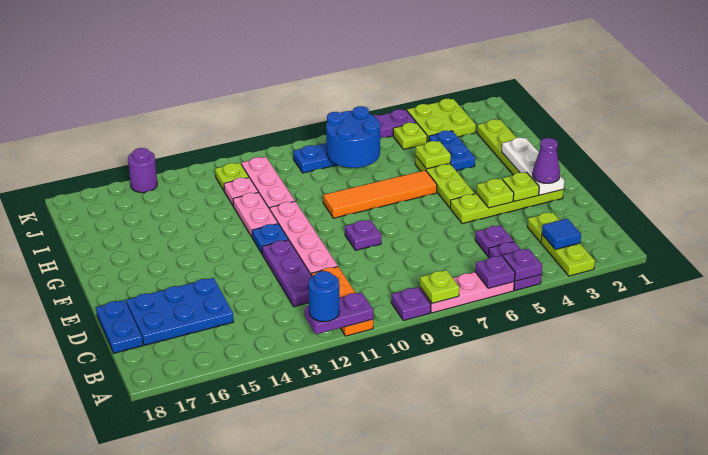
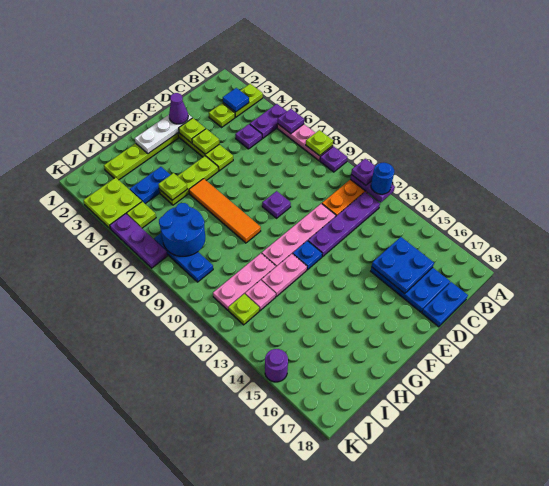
purple 1x1 plate [503,249,542,281] -> purple 1x1 plate moved to [351,159,375,185]
purple 1x3 plate [262,240,312,307] -> purple 1x4 plate [308,192,380,257]
none -> blue 2x2 plate [372,237,434,294]

